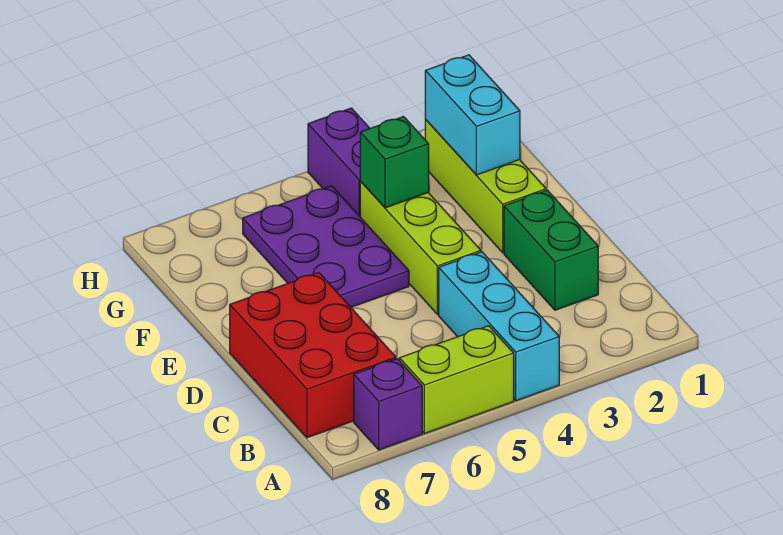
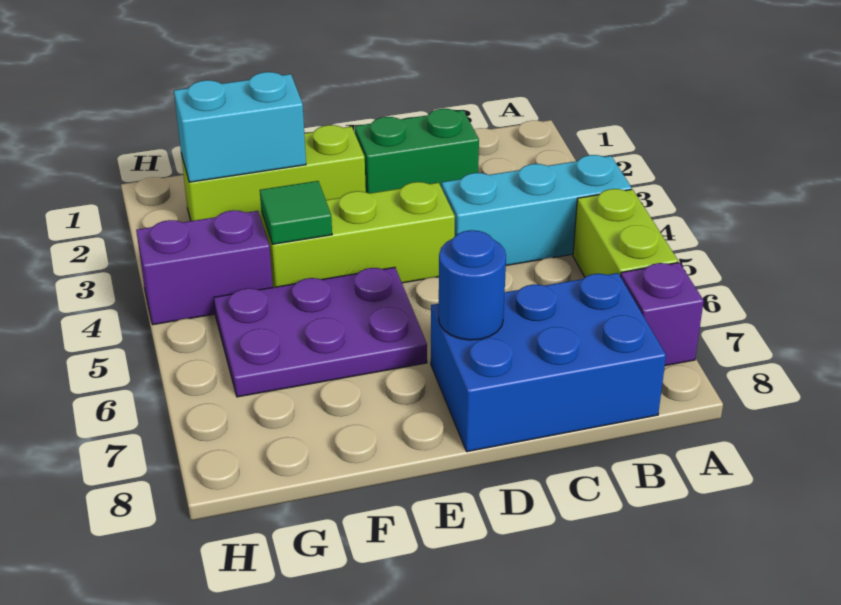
red 2x3 brick [230,272,396,438] -> blue 2x3 brick [431,273,666,452]
none -> blue 1x1 round brick [439,230,506,340]
green 1x1 brick [360,117,429,208] -> green 1x1 tile [260,181,332,244]

